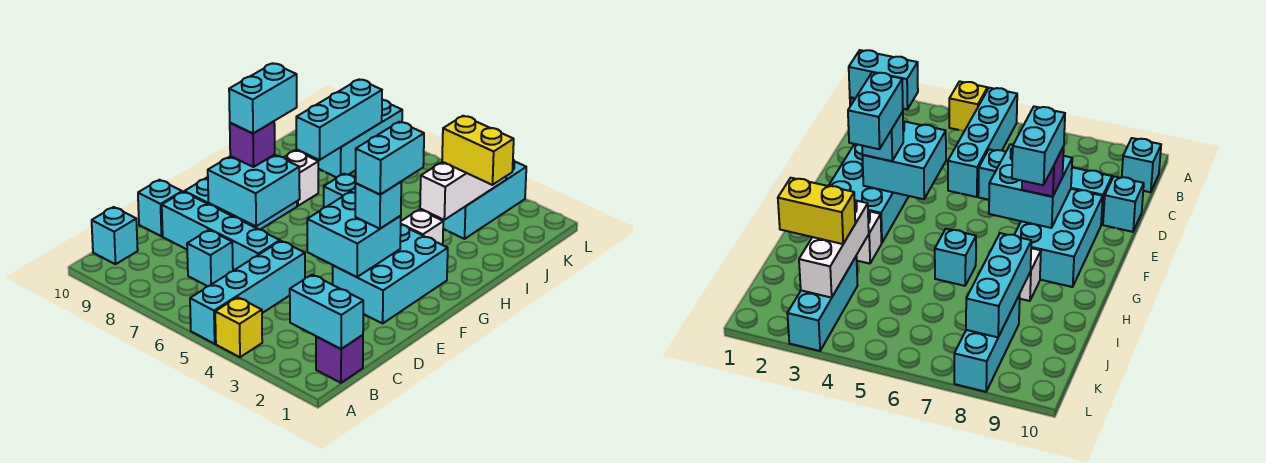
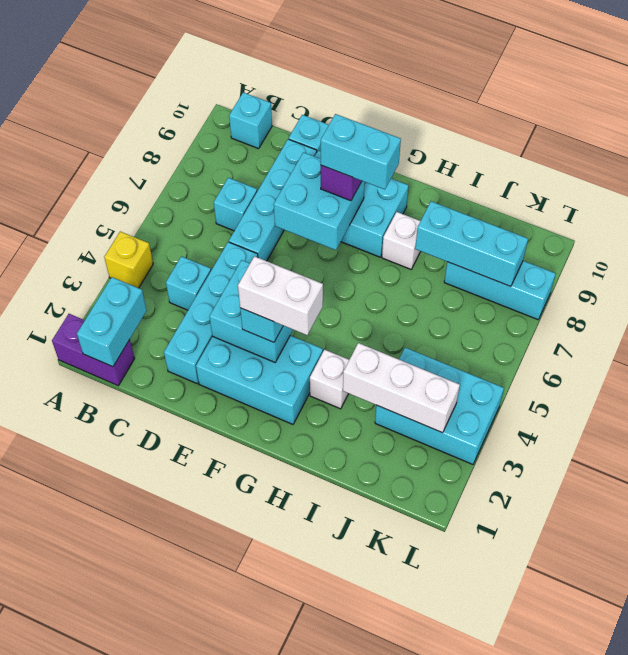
cyan 1x4 brick [190,241,305,344] -> cyan 1x4 brick turned to [164,242,258,384]
purple 1x1 brick [316,335,363,383] -> purple 1x2 brick [52,314,135,386]
cyan 1x2 brick [356,122,424,195] -> white 1x2 brick [238,256,323,335]
cyan 1x1 brick [324,174,356,208] -> cyan 1x1 brick moved to [166,256,211,310]
yellow 1x2 brick [442,116,514,185] -> none
cyan 1x3 brick [441,160,526,239] -> cyan 2x3 brick [375,348,504,464]

